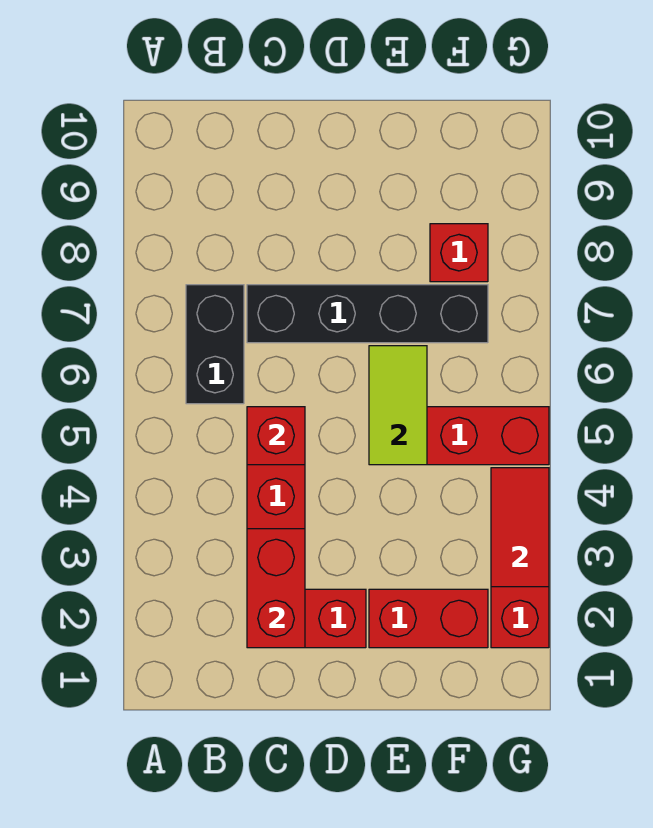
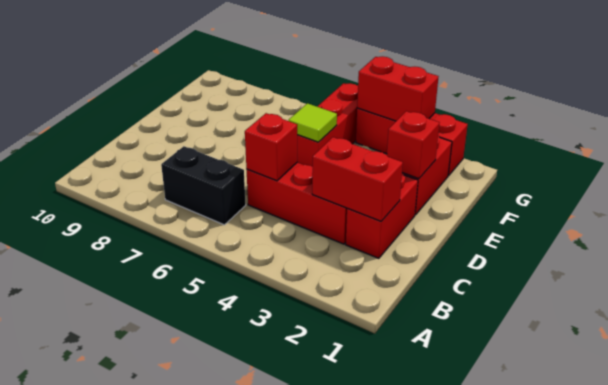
black 1x4 brick [247,285,488,343] -> none
lime 1x2 tile [369,346,427,465] -> lime 1x1 tile [289,103,337,142]
red 1x1 brick [430,224,488,282] -> red 1x1 brick moved to [387,111,439,179]
red 1x2 tile [491,468,549,587] -> red 1x2 brick [357,56,439,121]

